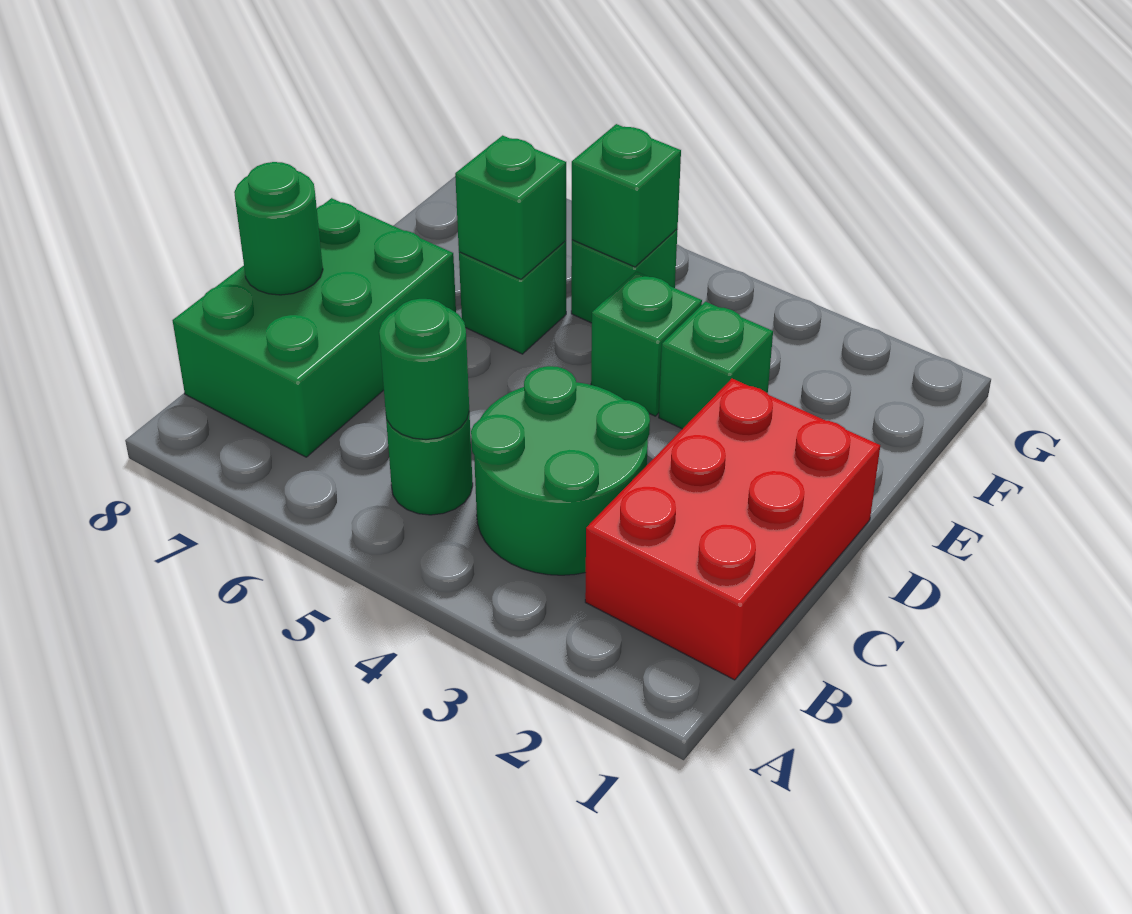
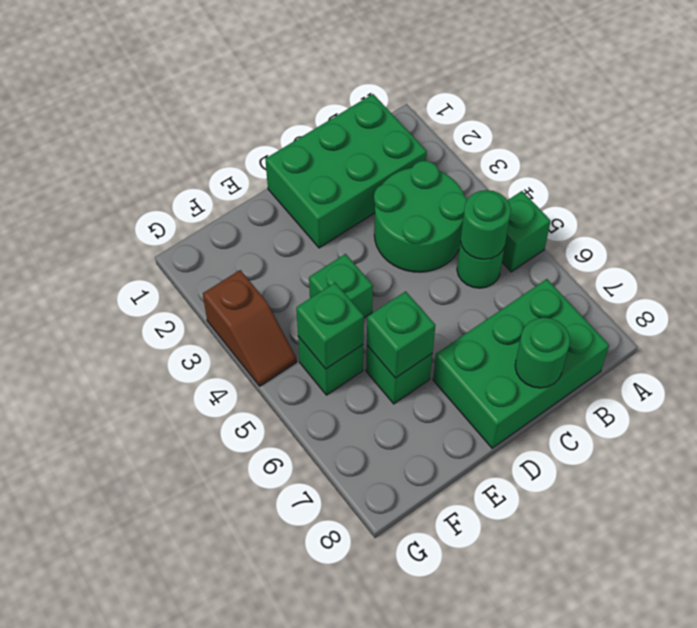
red 2x3 brick [585,379,880,680] -> green 2x3 brick [265,94,427,248]
green 1x1 brick [659,302,773,429] -> green 1x1 brick moved to [502,191,551,272]
none -> brown 1x2 slope [203,270,297,386]

